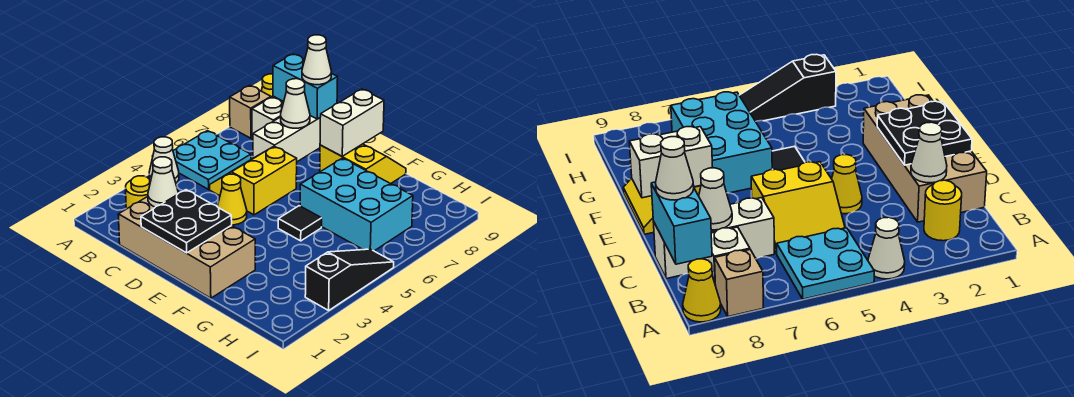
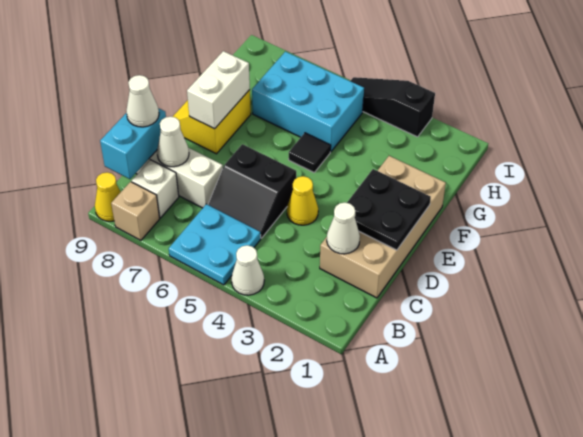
yellow 1x1 round brick [126,176,151,209] -> none
yellow 2x2 slope [210,146,297,215] -> black 2x2 slope [208,144,296,238]
white 1x2 brick [320,89,384,156] -> white 1x2 brick turned to [187,51,250,129]
cyan 2x3 brick [300,158,413,251] -> cyan 2x3 brick turned to [252,52,364,152]

